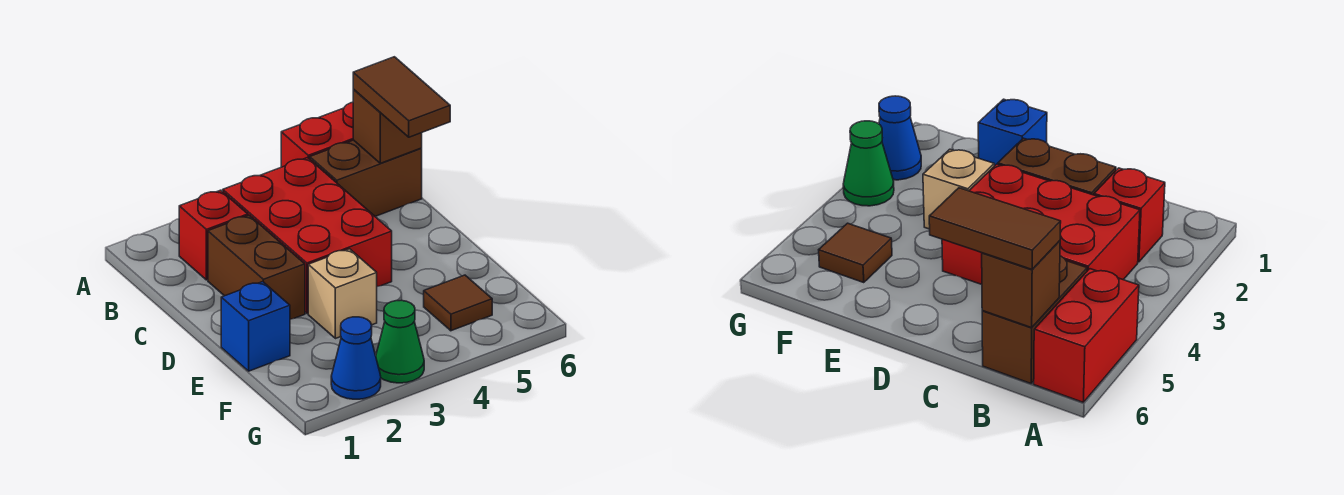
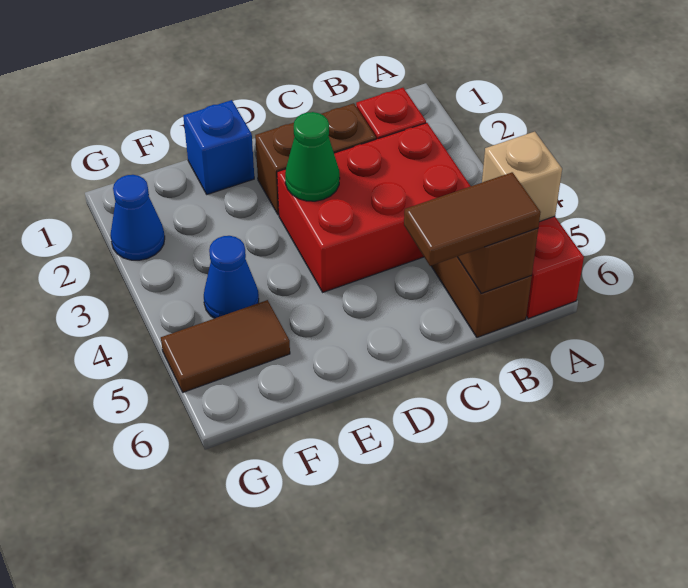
tan 1x1 brick [308,249,377,339] -> tan 1x1 brick moved to [482,132,562,222]
none -> blue 1x1 cone [204,236,259,318]
brown 1x1 tile [424,275,492,331] -> brown 1x2 tile [161,300,290,392]
green 1x1 cone [376,300,424,383] -> green 1x1 cone moved to [285,112,340,201]

